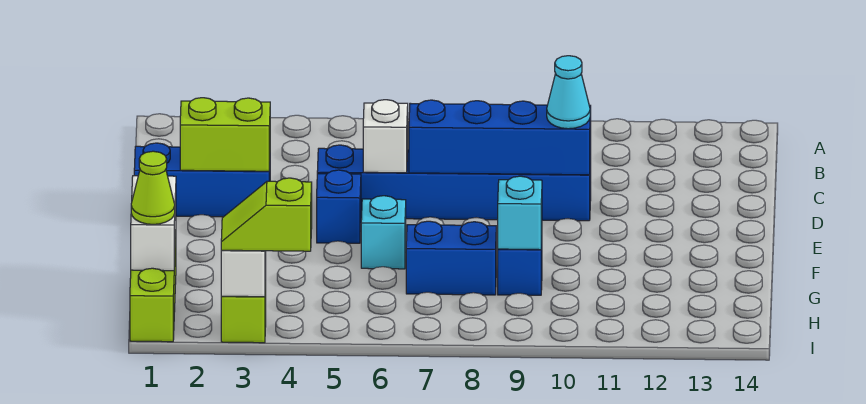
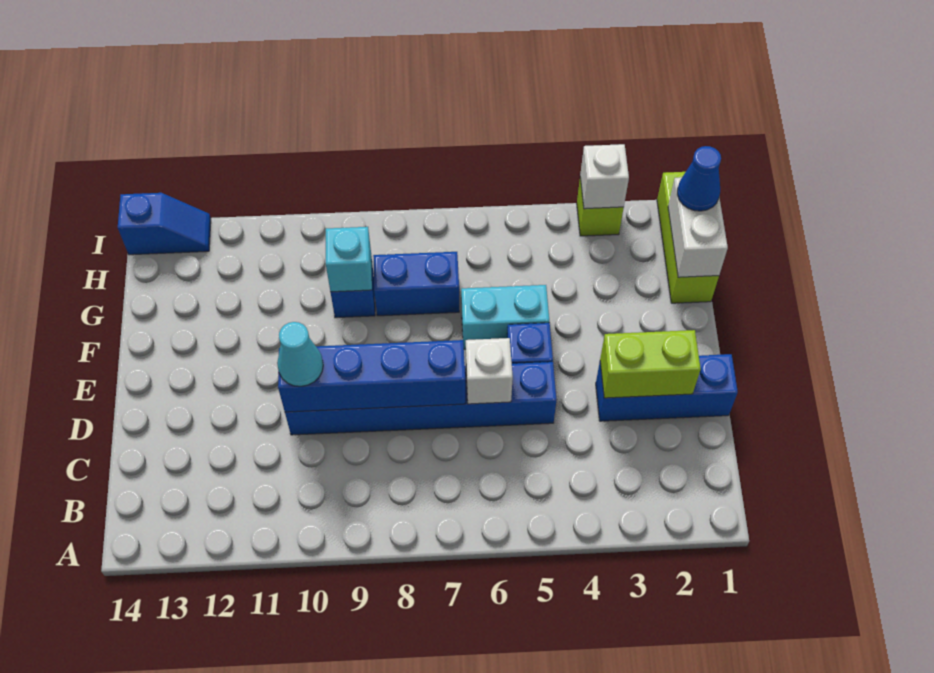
cyan 1x1 brick [361,196,406,269] -> cyan 1x2 brick [461,285,549,349]
lime 1x1 cone [131,151,175,224] -> blue 1x1 cone [677,146,721,211]
lime 1x2 slope [221,178,312,251] -> none
none -> blue 1x2 slope [118,193,211,255]

